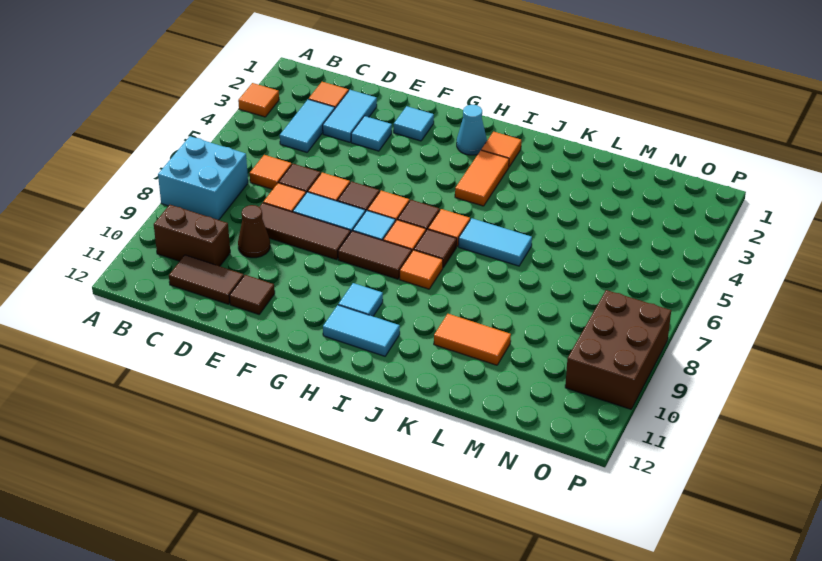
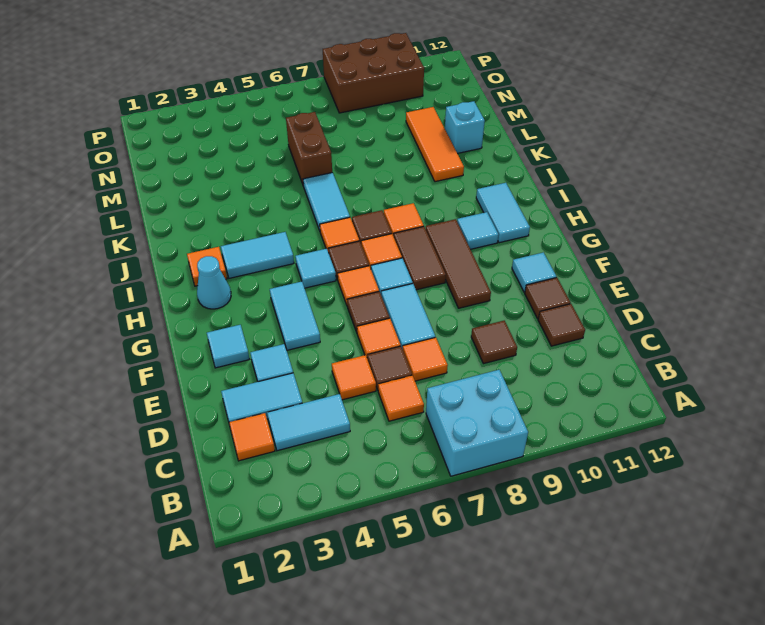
orange 1x1 tile [238,83,279,117] -> orange 1x1 tile moved to [332,355,376,400]
brown 1x2 brick [154,205,230,266] -> brown 1x2 brick moved to [286,112,332,186]
brown 1x2 tile [169,255,244,304] -> brown 1x1 tile [538,304,585,346]
brown 1x3 tile [260,203,351,260] -> brown 1x3 tile moved to [426,219,491,308]
brown 1x1 cone [238,205,270,258] -> brown 1x1 tile [471,321,517,364]
none -> cyan 1x2 tile [270,282,320,350]
none -> cyan 1x1 tile [512,252,556,292]
none -> cyan 1x1 tile [295,249,336,288]
orange 1x2 tile [455,150,509,206] -> cyan 1x2 tile [221,232,294,278]
orange 1x2 tile [434,314,511,365] -> orange 1x3 tile [406,107,464,182]
none -> cyan 1x1 brick [445,101,485,153]

